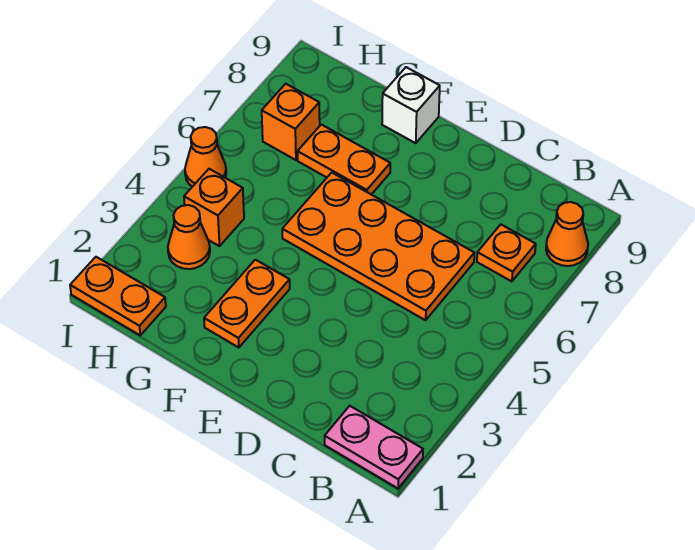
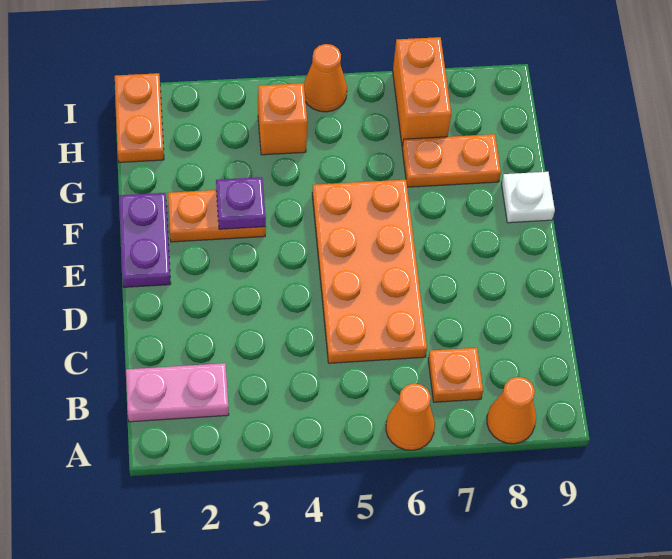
pink 1x2 plate [325,406,423,488] -> pink 1x2 plate turned to [126,363,229,422]
none -> purple 1x2 plate [119,193,171,287]
none -> purple 1x1 plate [216,177,266,229]
orange 1x2 plate [297,125,390,195] -> orange 1x2 plate turned to [402,134,501,187]
white 1x1 brick [382,67,440,143] -> white 1x1 plate [502,172,555,223]
orange 1x1 cone [168,205,210,269] -> orange 1x1 cone moved to [386,383,435,450]
orange 1x1 brick [262,84,320,160] -> orange 1x2 brick [393,37,451,147]

